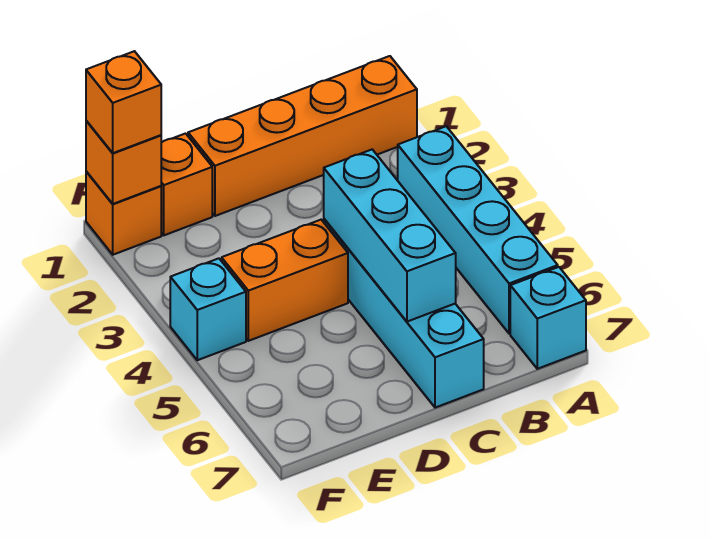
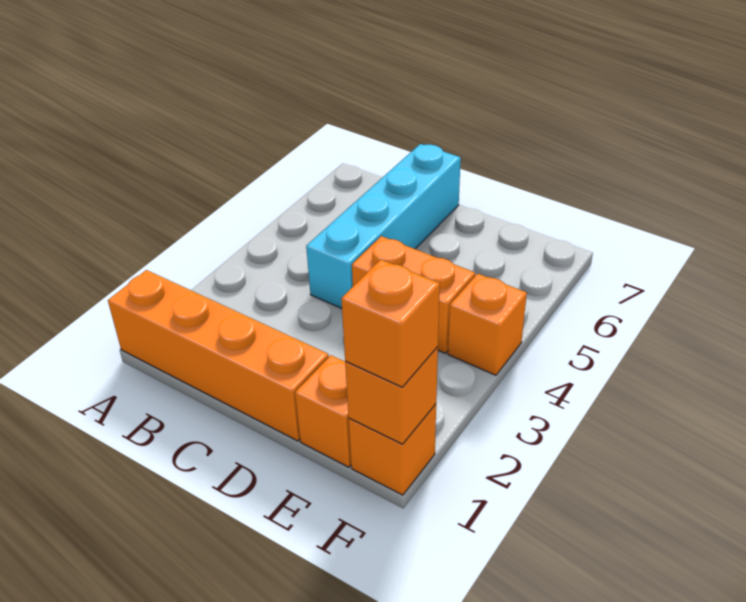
cyan 1x4 brick [398,126,558,334] -> none
cyan 1x1 brick [510,267,586,369] -> none
cyan 1x3 brick [324,150,456,322] -> none
cyan 1x1 brick [170,258,246,360] -> orange 1x1 brick [448,274,527,375]

